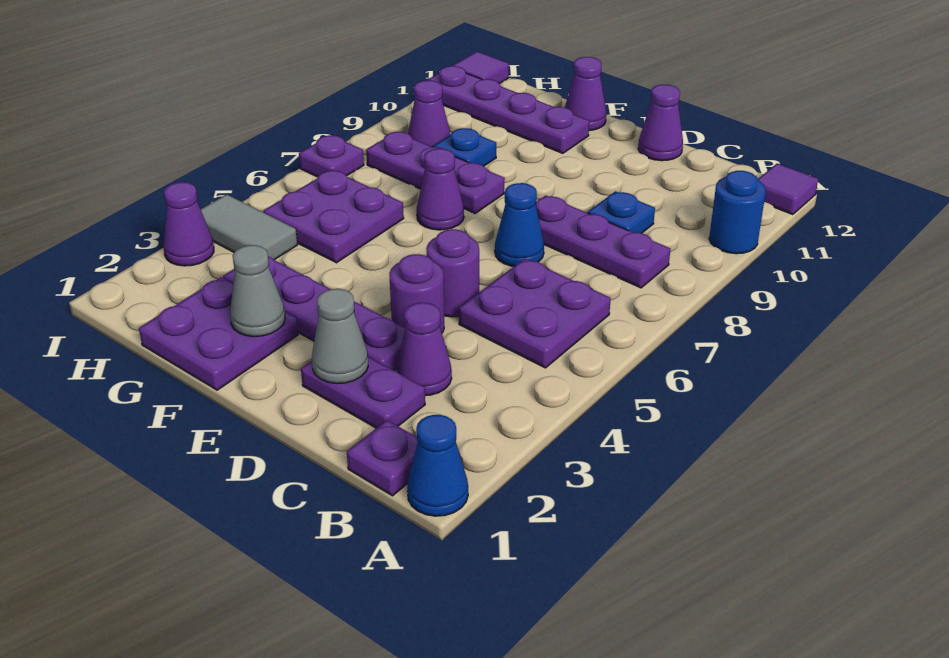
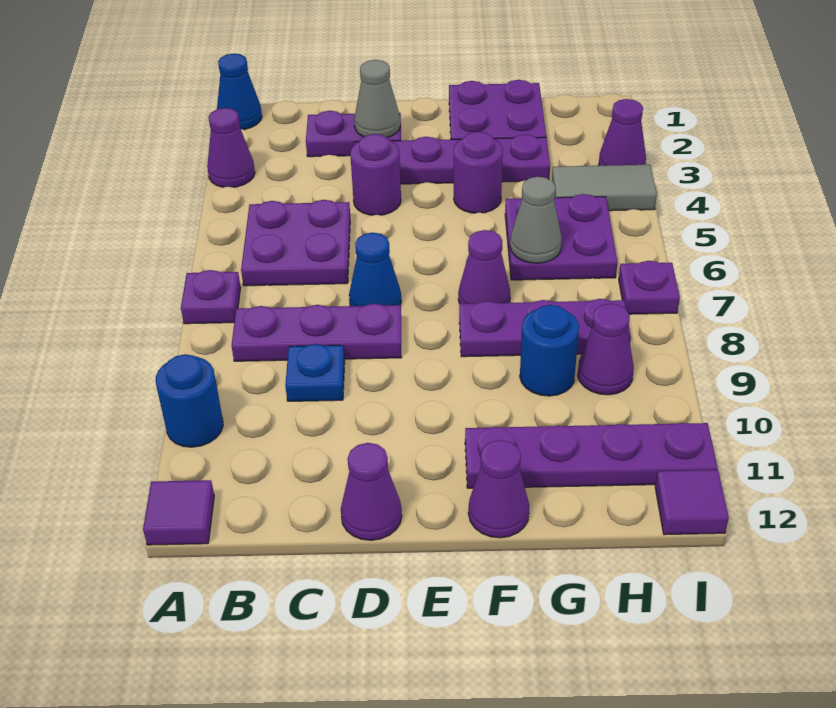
purple 1x1 plate [347,420,418,496] -> purple 1x1 plate moved to [181,270,241,324]
purple 1x1 cone [396,303,452,396] -> purple 1x1 cone moved to [207,108,255,187]
purple 1x1 round brick [426,229,479,317] -> purple 1x1 round brick moved to [454,132,503,213]
grey 1x1 cone [230,245,285,337] -> grey 1x1 cone moved to [510,177,562,263]
blue 1x1 plate [433,128,496,166] -> blue 1x1 round brick [520,305,579,396]

